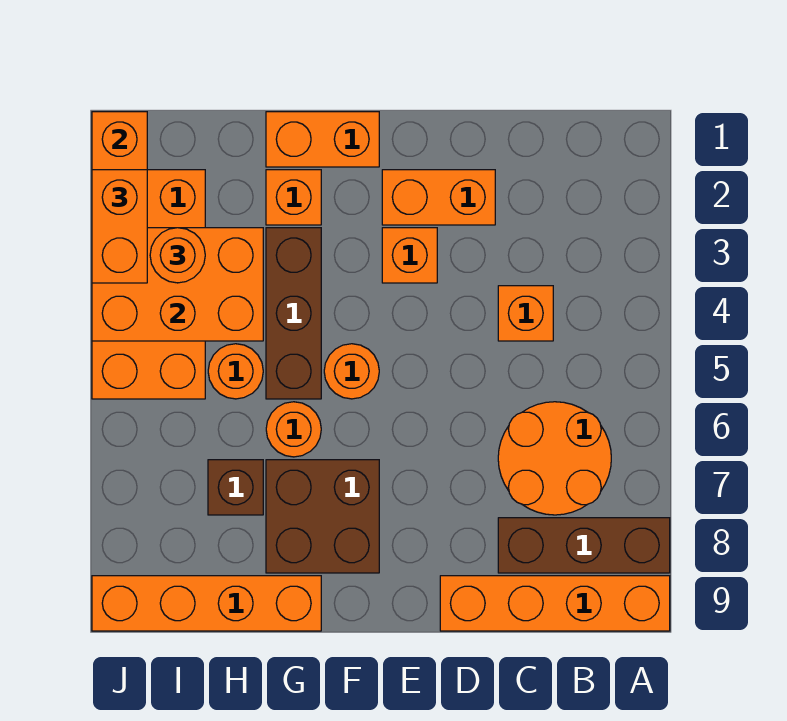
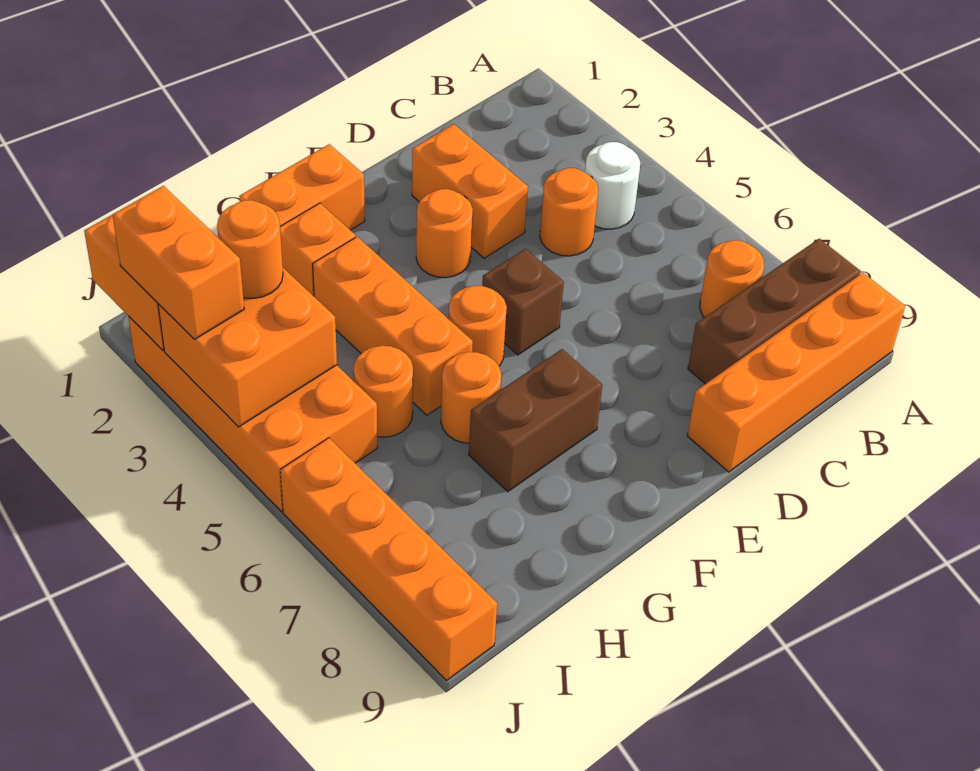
none -> white 1x1 round brick [585,142,640,229]
orange 2x2 round brick [498,402,611,515] -> orange 1x1 round brick [700,240,764,317]
orange 1x1 brick [498,286,553,341] -> orange 1x1 round brick [540,168,598,256]
orange 1x2 brick [382,170,495,225] -> orange 1x2 brick turned to [412,124,528,258]
orange 1x1 brick [382,228,437,283] -> orange 1x1 round brick [416,189,473,278]
brown 2x2 brick [266,460,379,573] -> brown 1x2 brick [469,349,602,492]
brown 1x3 brick [266,228,321,399] -> orange 1x3 brick [313,237,473,415]
orange 1x4 brick [92,576,321,631] -> orange 1x4 brick turned to [280,438,497,680]
orange 2x3 brick [92,228,263,341] -> orange 2x2 brick [158,268,337,427]
brown 1x1 brick [208,460,263,515] -> brown 1x1 brick moved to [482,249,564,355]

